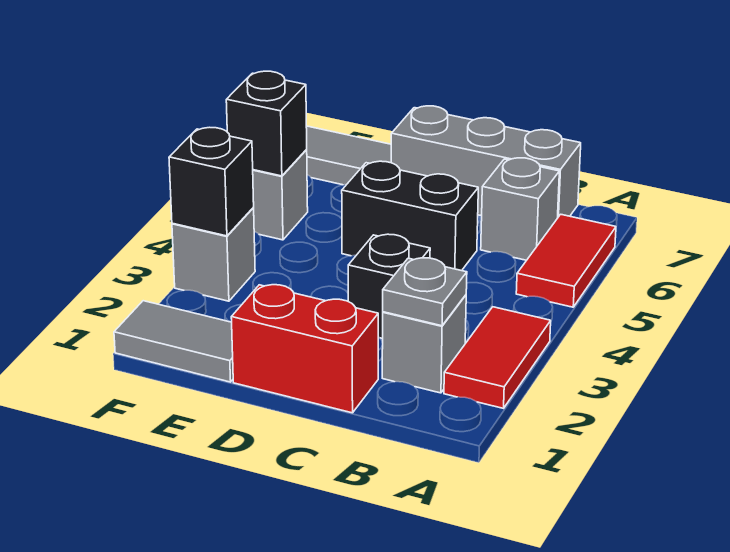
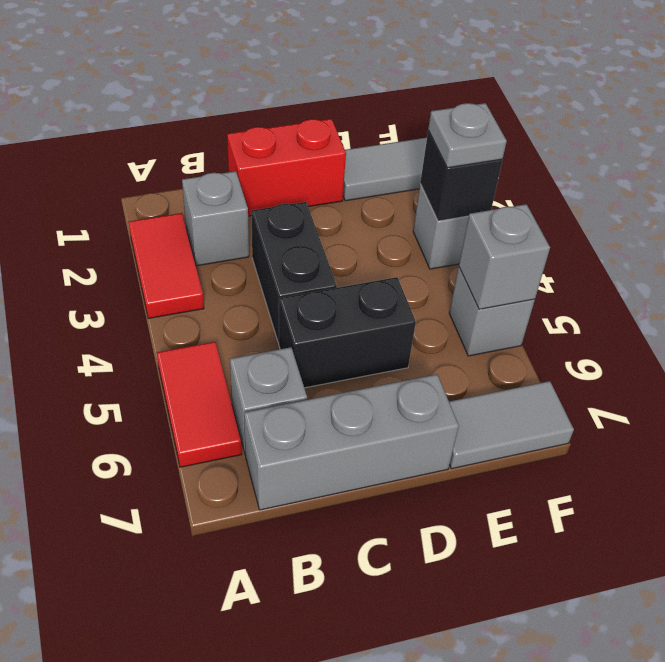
grey 1x1 plate [383,258,467,326] -> grey 1x1 plate moved to [428,103,507,168]
black 1x1 brick [348,234,430,339] -> black 1x2 brick [251,202,337,343]
black 1x1 brick [226,71,307,176] -> grey 1x1 brick [459,204,550,309]

